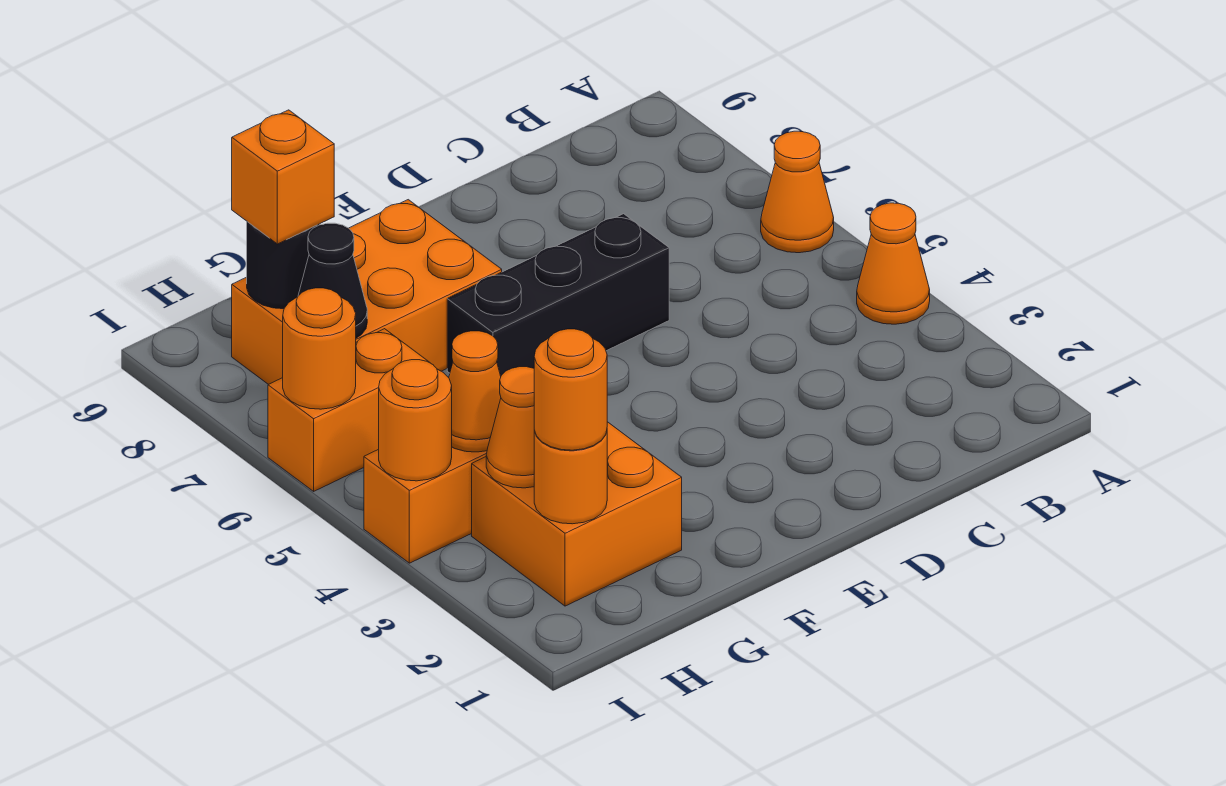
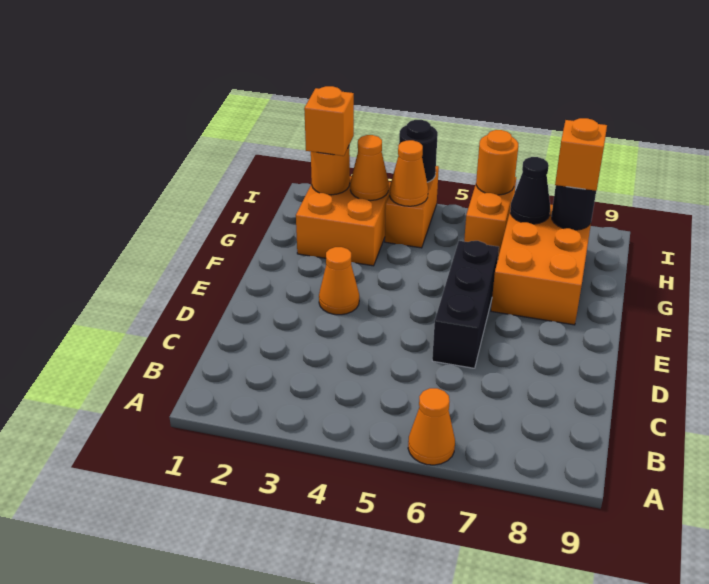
orange 1x1 cone [857,203,930,324] -> orange 1x1 cone moved to [319,247,359,315]
orange 1x1 round brick [534,329,607,450] -> orange 1x1 brick [304,86,354,156]
orange 1x1 round brick [379,360,452,481] -> black 1x1 round brick [399,120,438,182]

